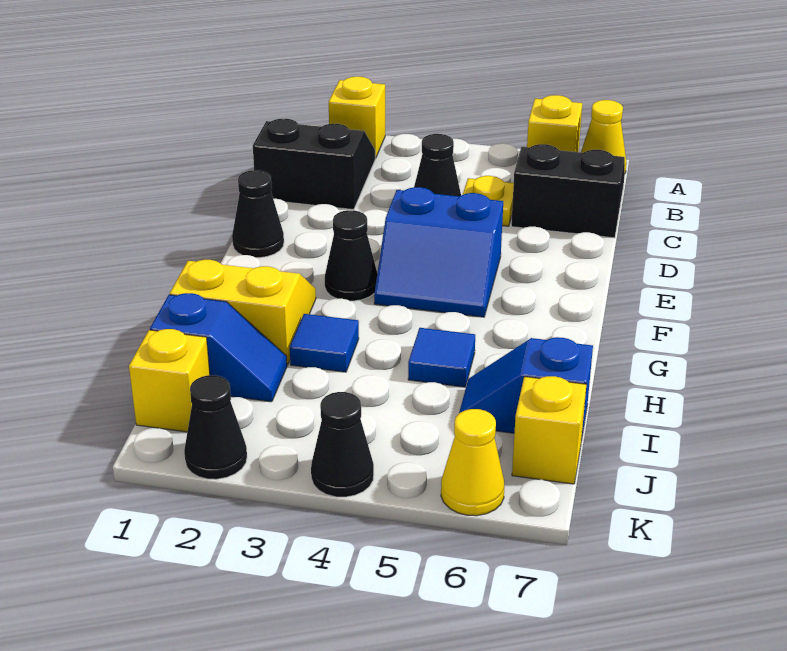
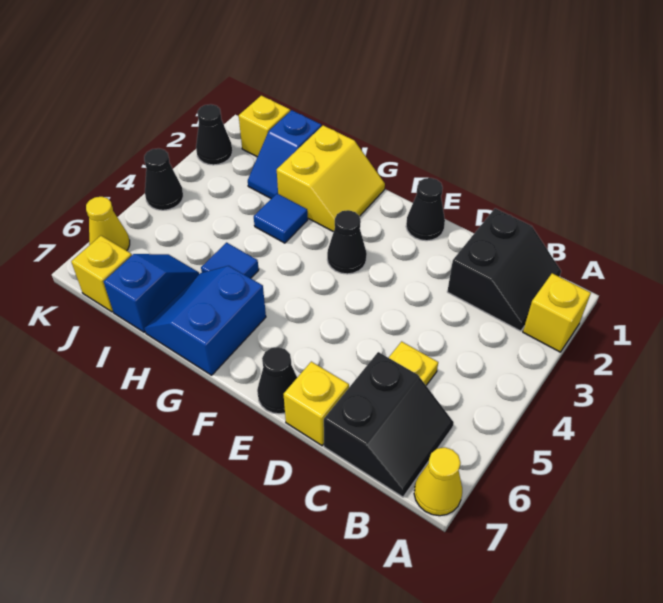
yellow 1x1 brick [527,95,582,152] -> yellow 1x1 brick moved to [284,362,349,446]
black 1x1 cone [414,134,461,196] -> black 1x1 cone moved to [257,347,297,414]
blue 2x2 slope [374,187,503,317] -> blue 2x2 slope moved to [144,266,266,375]

